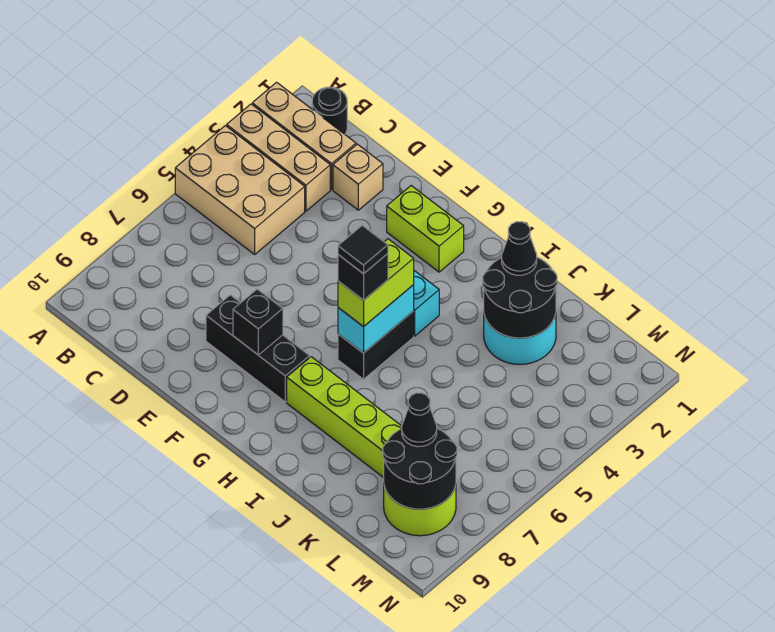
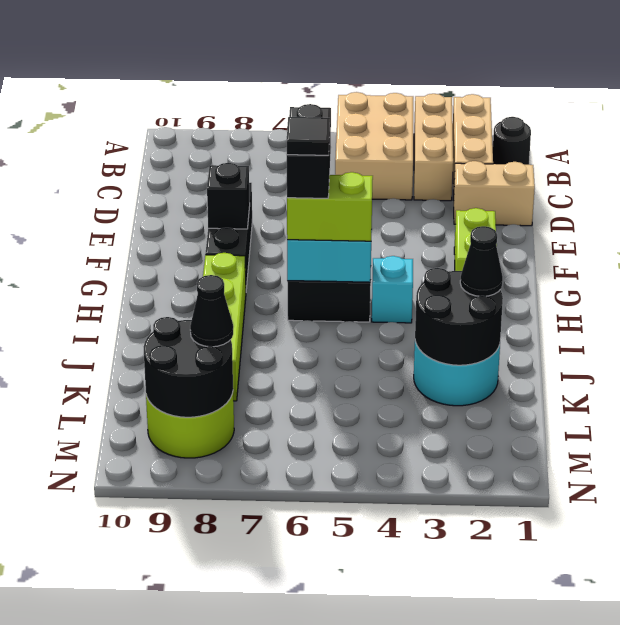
tan 1x1 brick [333,144,383,210] -> tan 1x2 brick [454,161,535,226]
black 1x1 brick [338,254,388,300] -> black 1x2 brick [287,104,331,198]

